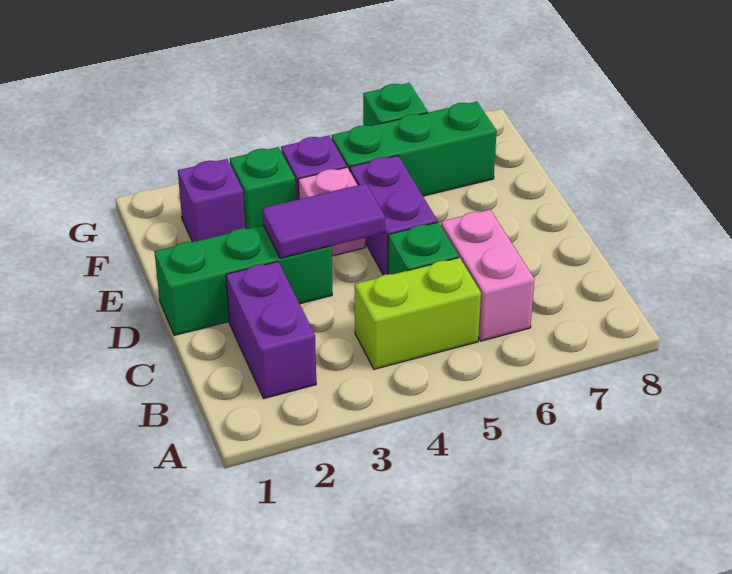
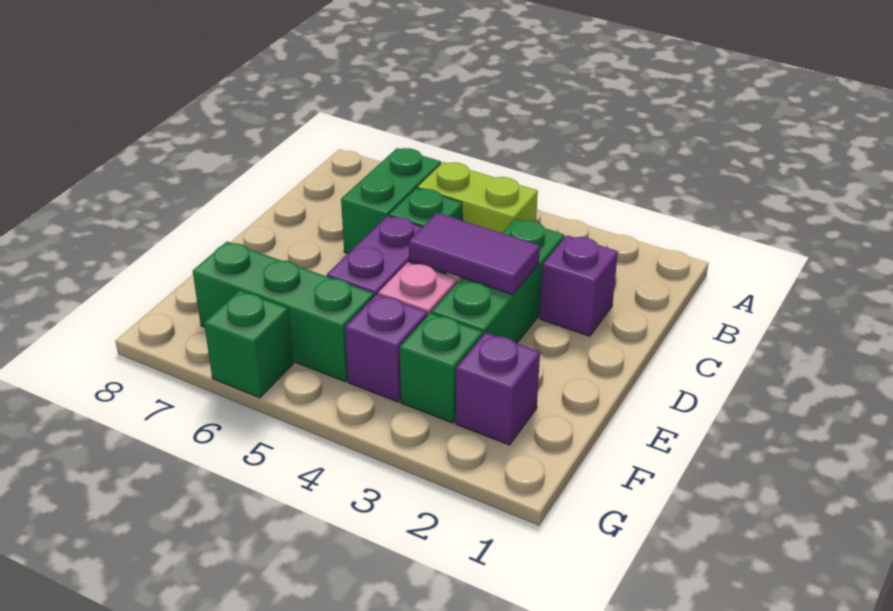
purple 1x2 brick [226,262,316,398] -> purple 1x1 brick [540,235,618,336]
pink 1x2 brick [441,209,535,341] -> green 1x2 brick [341,148,441,253]
green 1x3 brick [155,225,332,335] -> green 1x3 brick turned to [431,219,564,343]

